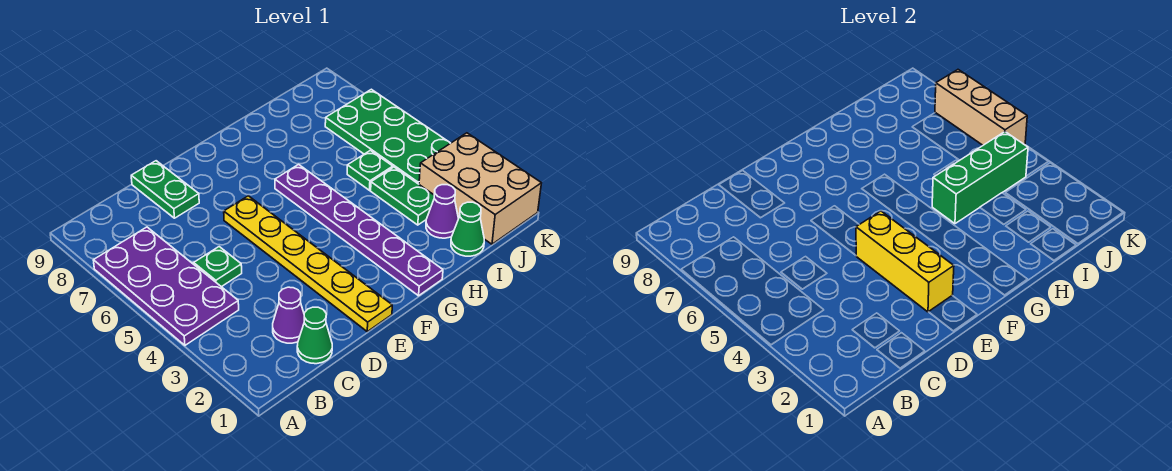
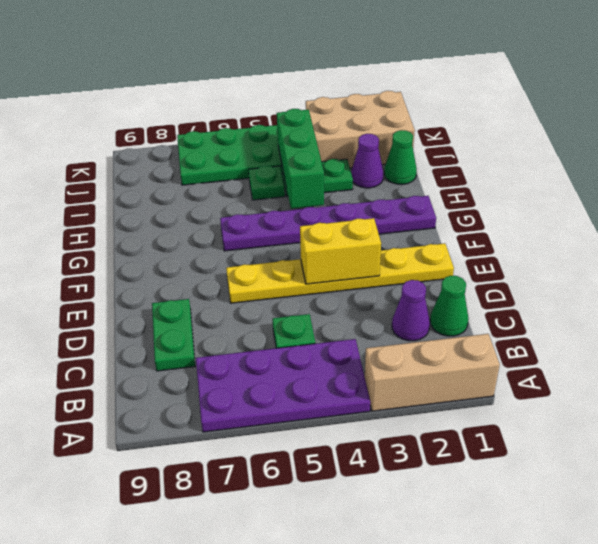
green 1x2 plate [131,161,199,218] -> green 1x2 plate turned to [152,299,195,371]
yellow 1x3 brick [856,211,954,312] -> yellow 1x2 brick [300,218,381,284]
tan 1x3 brick [935,70,1027,145] -> tan 1x3 brick moved to [365,334,500,411]

